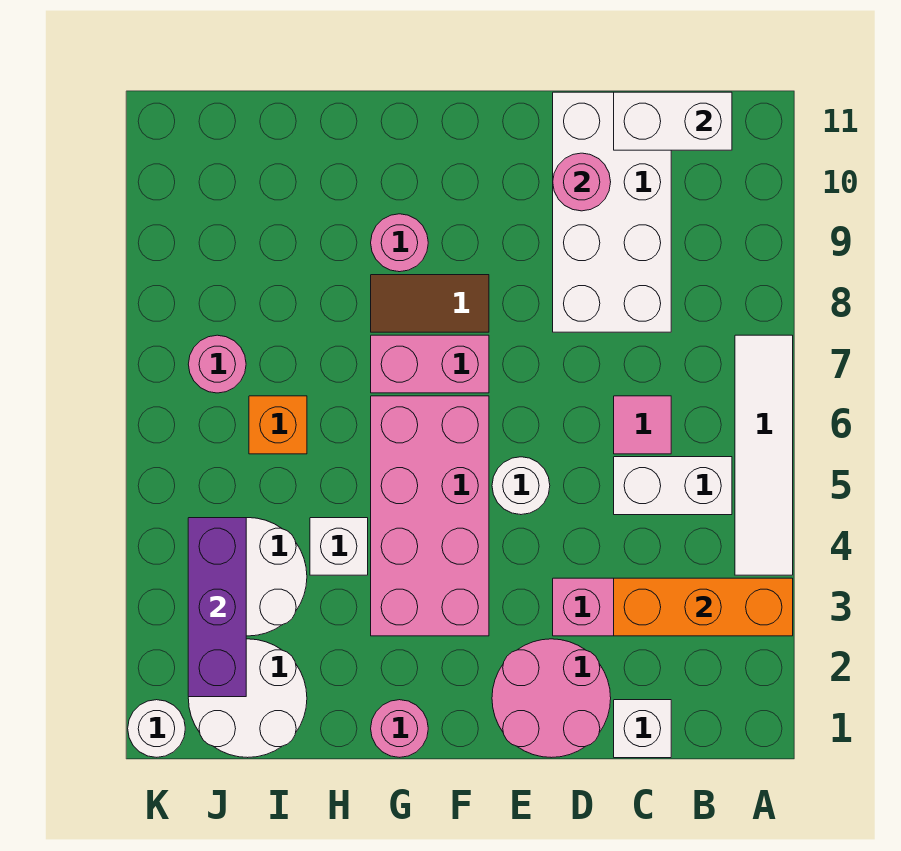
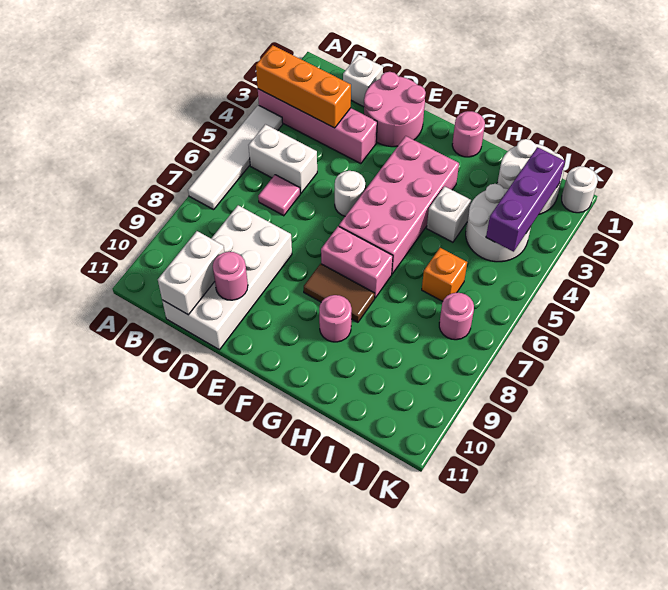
white 1x2 brick [614,92,732,150] -> white 1x2 brick turned to [158,231,224,315]

